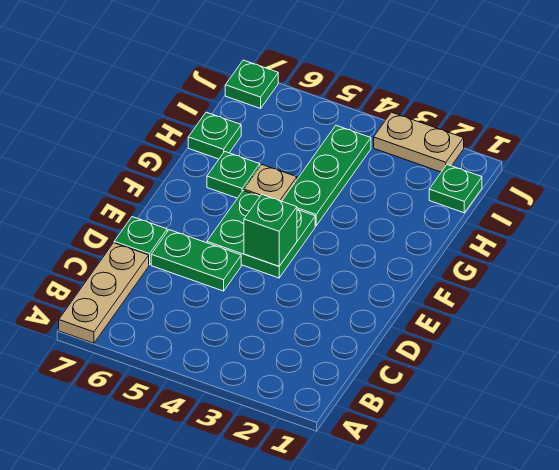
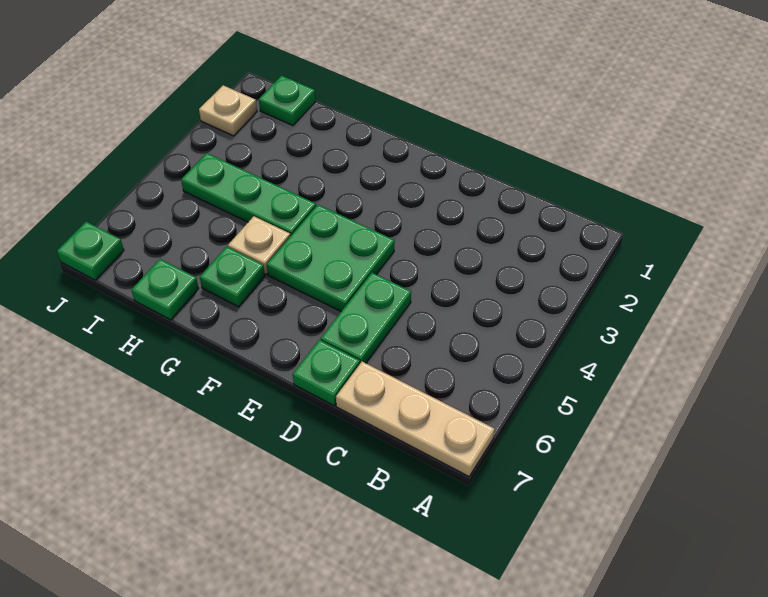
green 1x1 brick [244,195,297,266] -> none
tan 1x2 plate [374,112,464,172] -> tan 1x1 plate [199,85,257,136]

